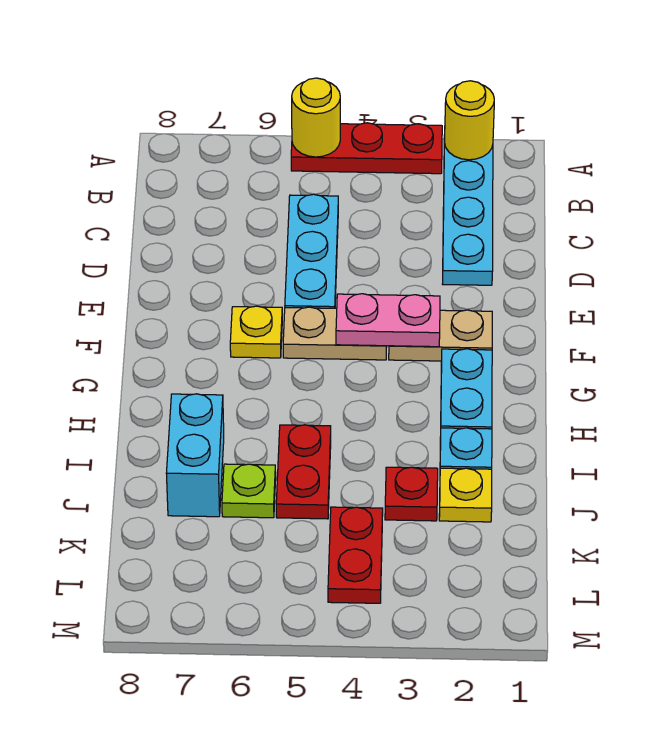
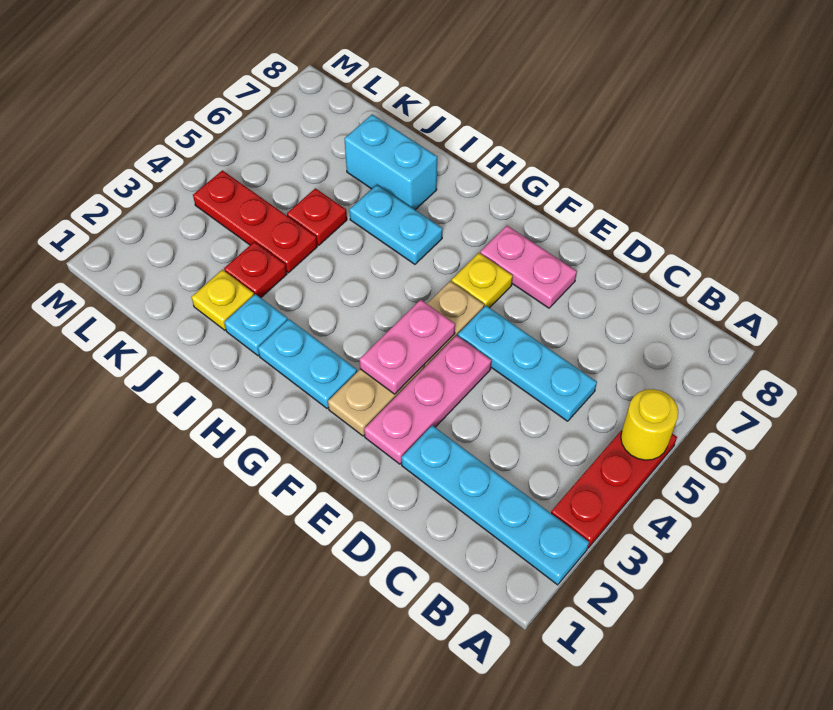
yellow 1x1 round brick [445,81,494,160] -> none
none -> pink 1x3 plate [364,336,492,464]
none -> pink 1x2 plate [480,226,577,308]
none -> cyan 1x2 plate [349,185,443,264]
red 1x2 plate [276,425,331,519] -> red 1x1 plate [287,188,347,245]
lime 1x1 plate [222,464,276,518] -> none
red 1x2 plate [328,507,383,603] -> red 1x3 plate [193,170,317,273]

